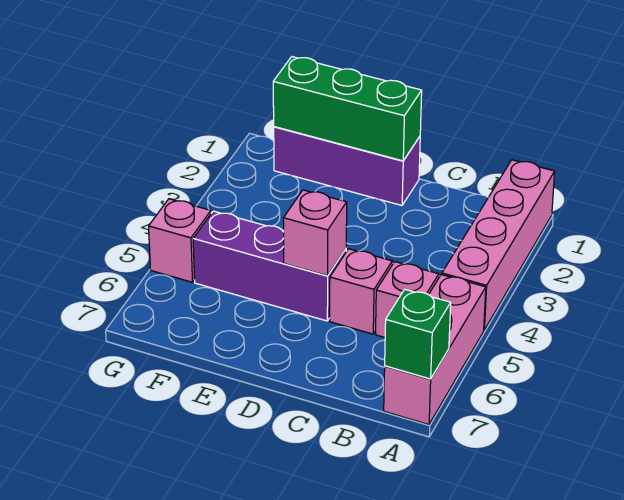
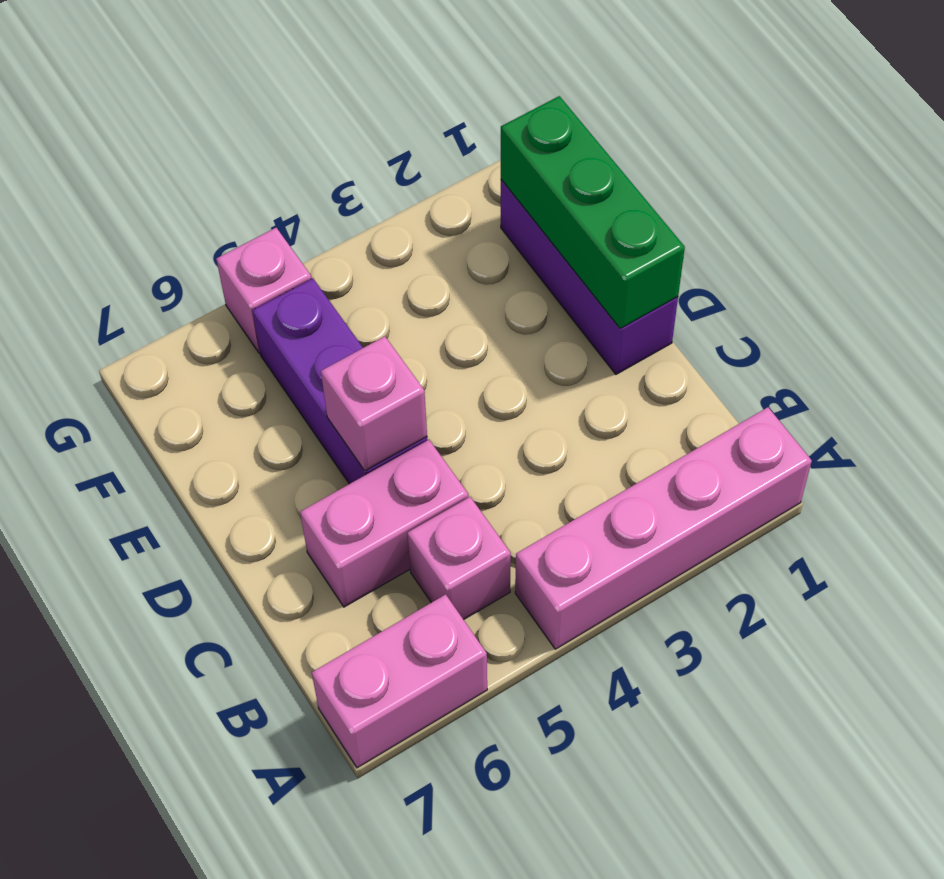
pink 1x3 brick [384,275,486,425] -> pink 1x2 brick [312,594,487,768]
green 1x1 brick [385,289,451,379] -> none
pink 1x1 brick [330,249,392,334] -> pink 1x2 brick [300,440,468,607]

